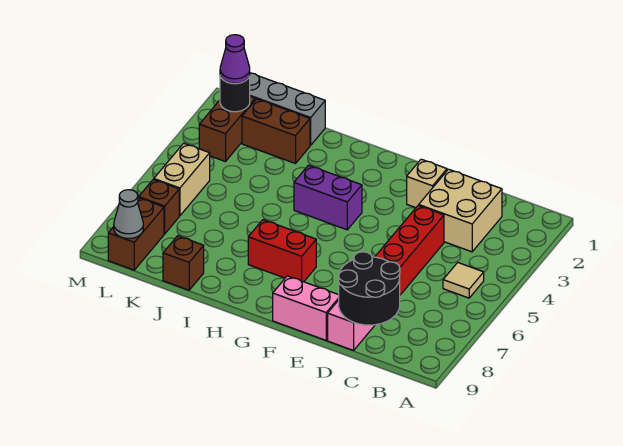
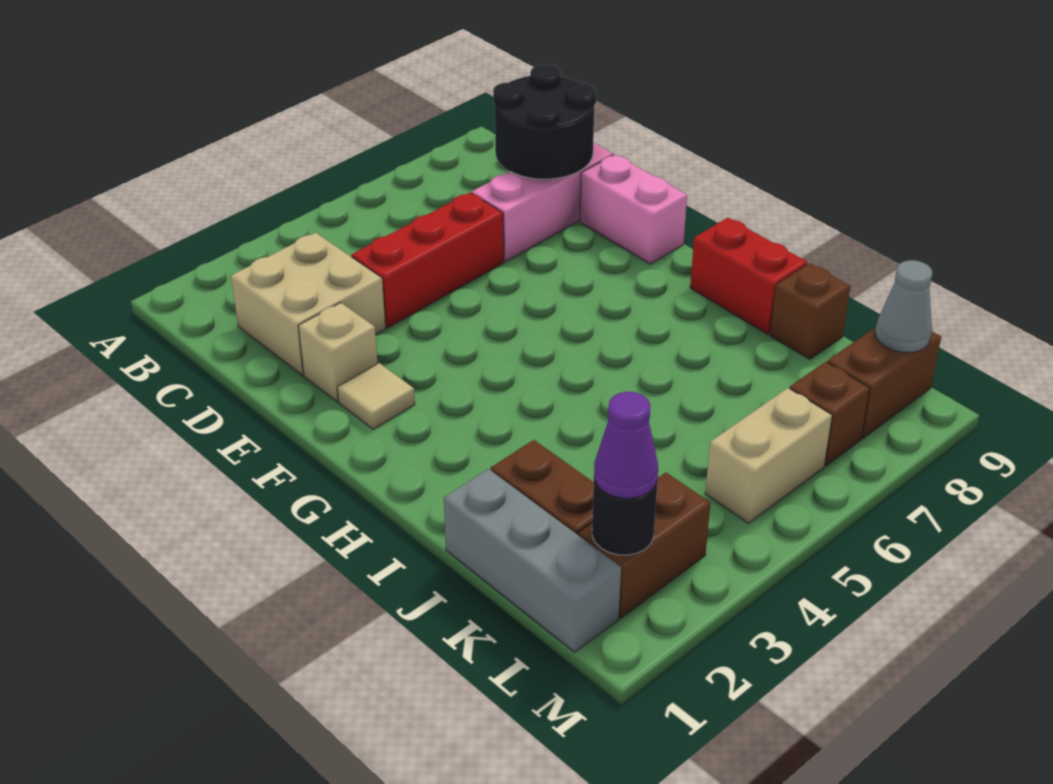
tan 1x1 tile [443,263,484,298] -> tan 1x1 tile moved to [337,363,415,429]
purple 1x2 brick [294,165,362,230] -> none
red 1x2 brick [248,220,316,282] -> red 1x2 brick moved to [690,218,808,334]

